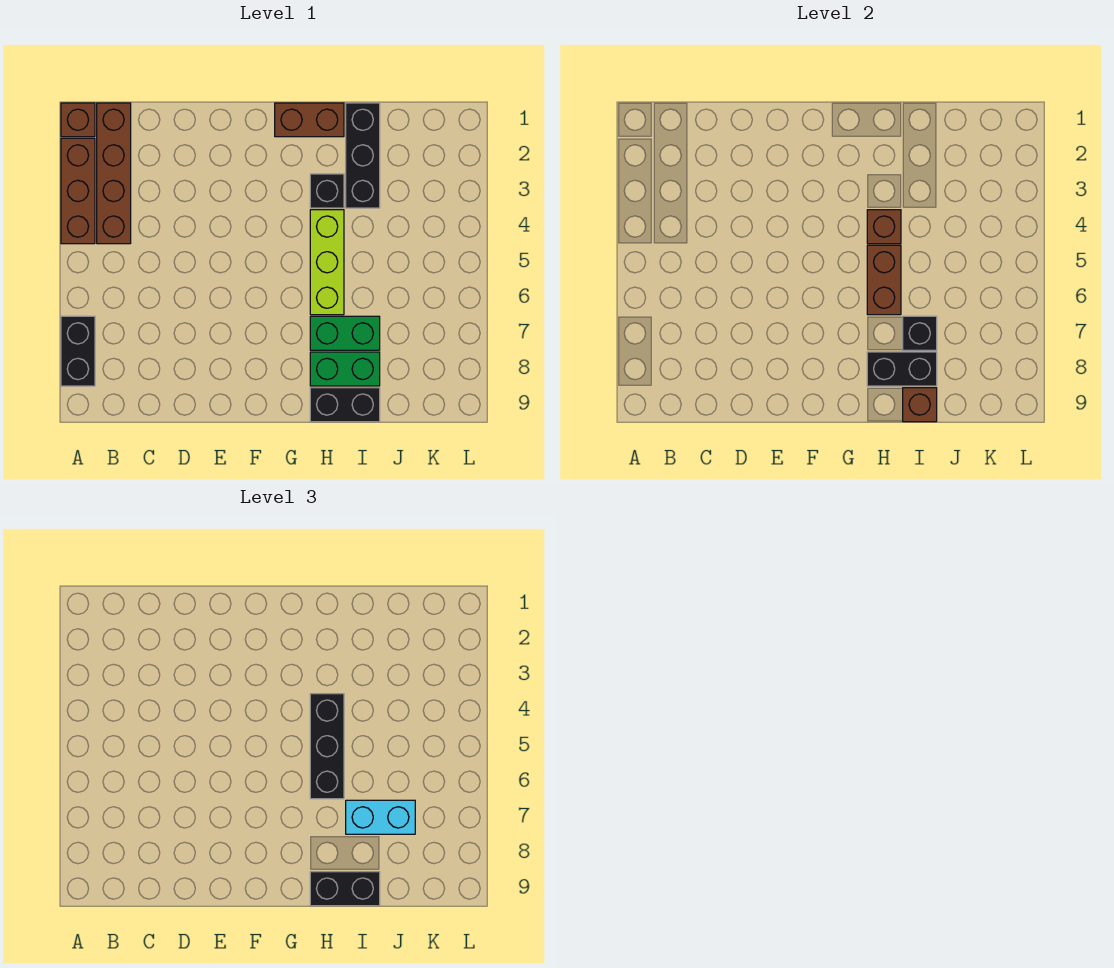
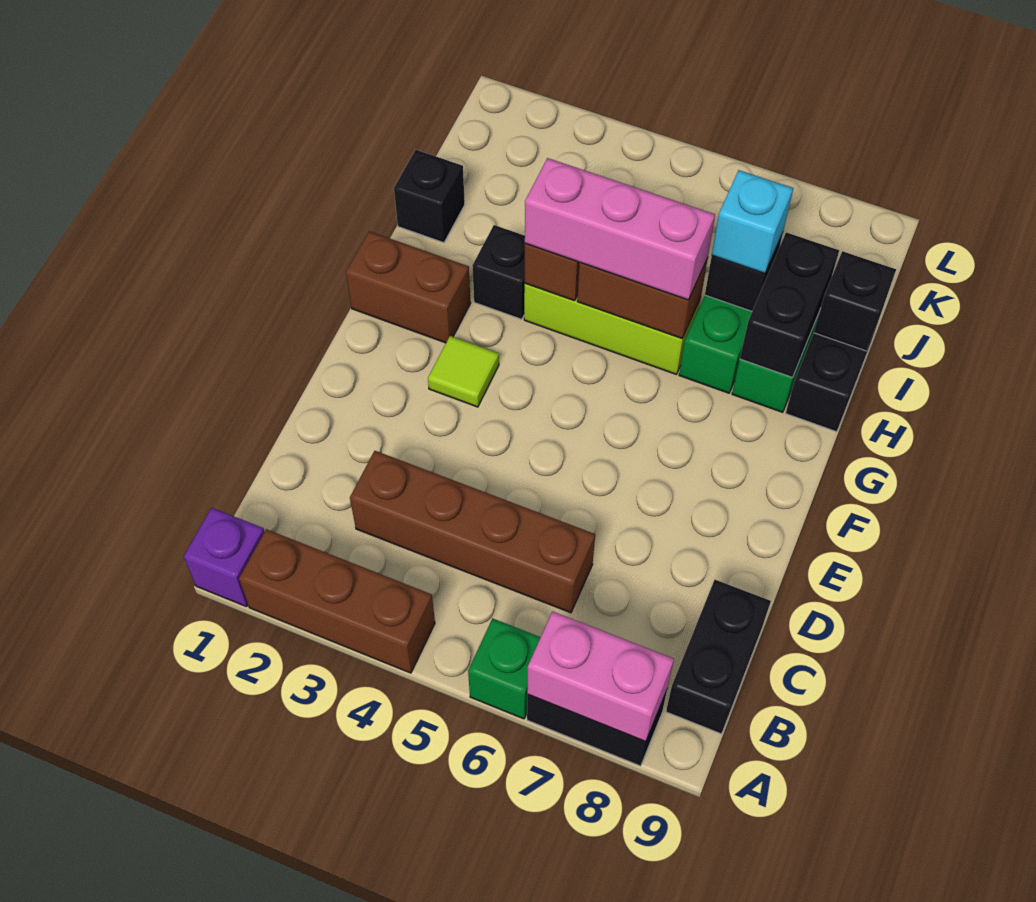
brown 1x1 brick [61,103,95,137] -> purple 1x1 brick [184,508,265,607]
none -> green 1x1 brick [468,618,541,719]
none -> pink 1x2 brick [527,611,674,742]
brown 1x4 brick [97,103,131,244] -> brown 1x4 brick moved to [350,451,595,613]
none -> lime 1x1 tile [428,336,499,407]
brown 1x2 brick [275,103,344,137] -> brown 1x2 brick turned to [346,231,471,343]
black 1x3 brick [310,694,344,799] -> pink 1x3 brick [525,158,715,300]
black 1x2 brick [310,872,380,906] -> black 1x2 brick moved to [666,580,771,734]
black 1x3 brick [346,103,380,208] -> black 1x1 brick [394,150,465,243]
cyan 1x2 brick [346,800,415,834] -> cyan 1x1 brick [712,170,793,273]
brown 1x1 brick [903,388,937,422] -> black 1x1 brick [814,251,896,351]

